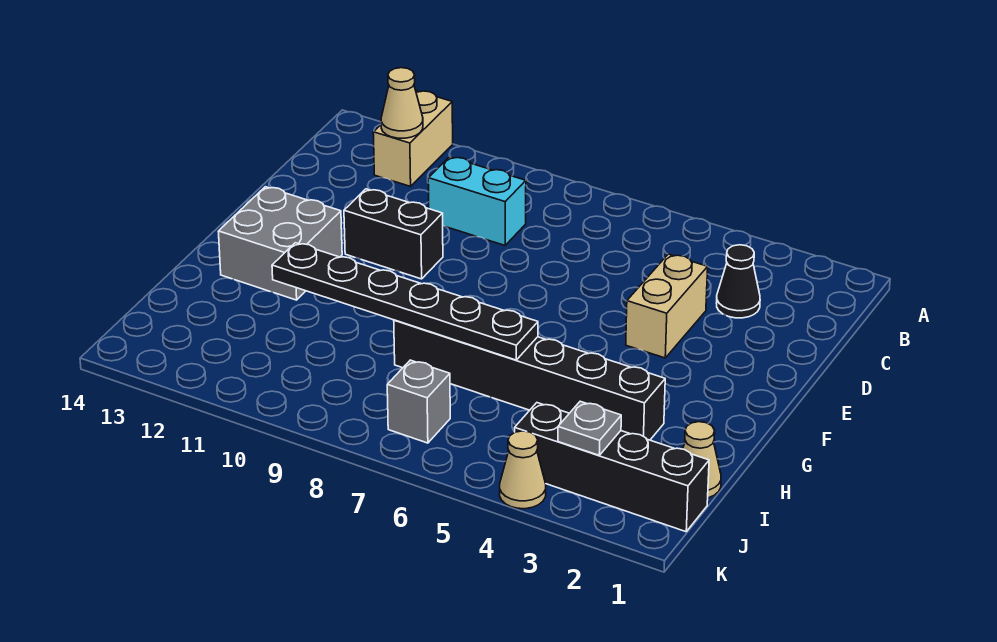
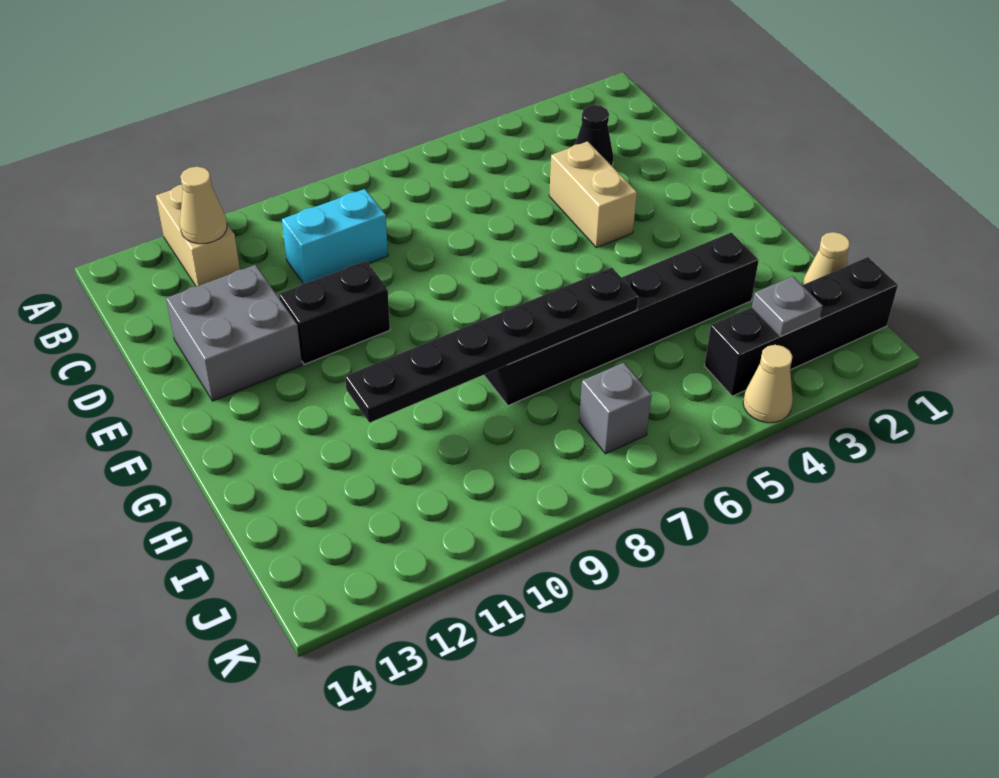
grey 2x2 brick [218,187,342,300] -> grey 2x2 brick moved to [166,265,302,401]

